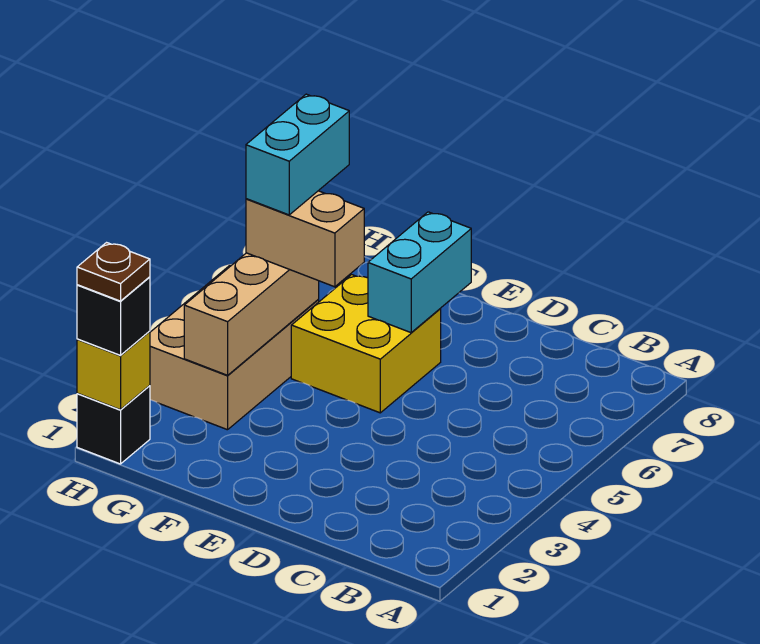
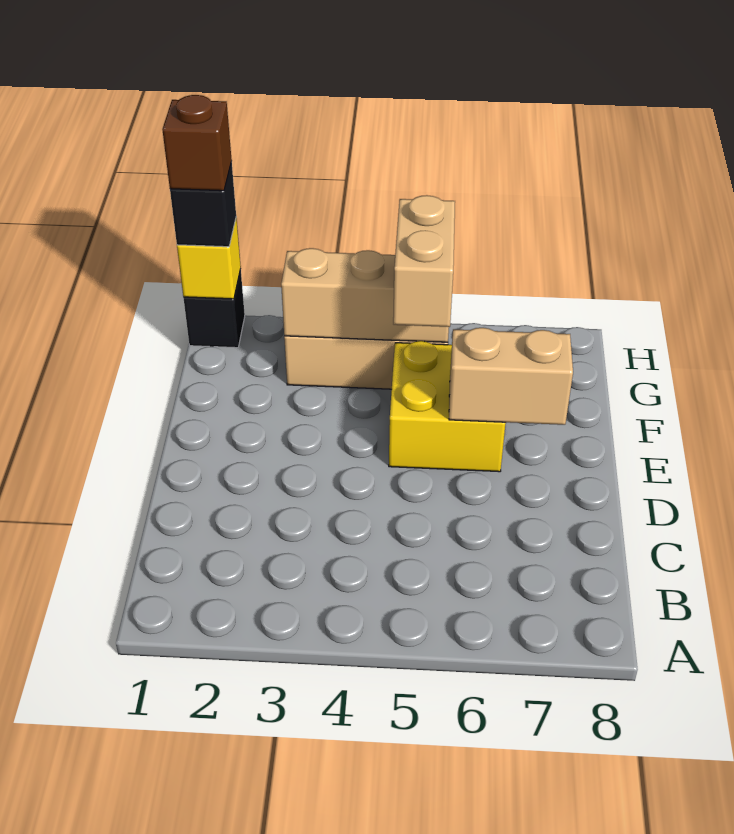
cyan 1x2 brick [368,212,471,333] -> tan 1x2 brick [449,328,573,425]
cyan 1x2 brick [246,94,349,215] -> none
brown 1x1 plate [77,243,150,301] -> brown 1x1 brick [162,95,232,191]

